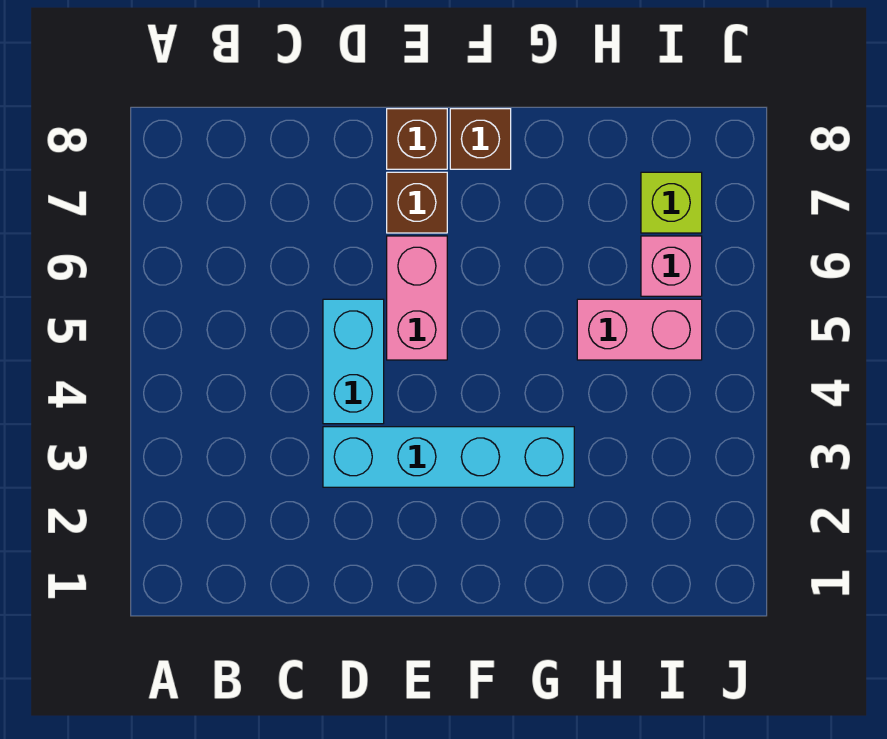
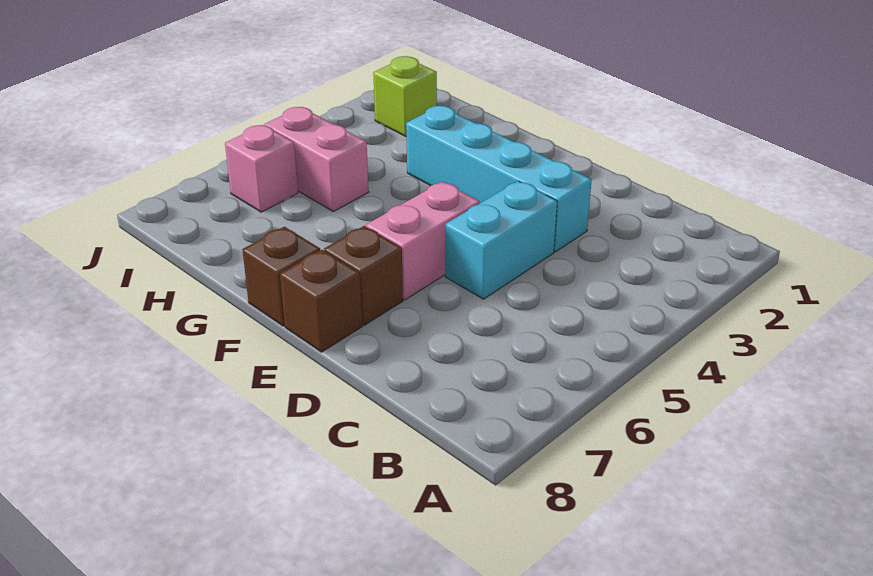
lime 1x1 brick [641,172,702,233] -> lime 1x1 brick moved to [373,56,437,136]

